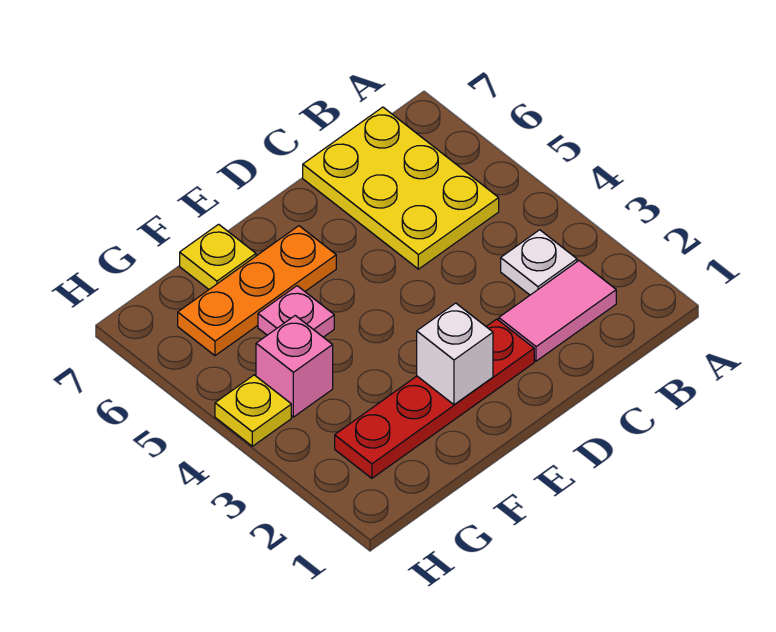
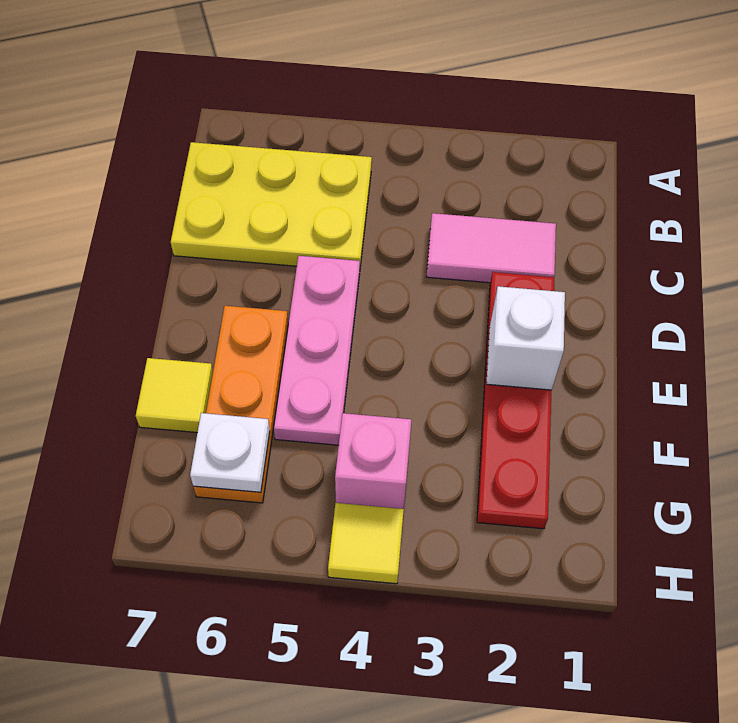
pink 1x2 tile [499,261,616,361] -> pink 1x2 tile turned to [427,213,556,283]
white 1x1 plate [501,230,577,295] -> white 1x1 plate moved to [190,413,270,492]
pink 1x1 plate [258,286,334,337] -> pink 1x3 plate [274,256,360,445]
yellow 1x1 plate [180,224,256,289] -> yellow 1x1 tile [136,358,213,433]
yellow 1x1 plate [215,375,291,446] -> yellow 1x1 tile [328,503,404,584]

